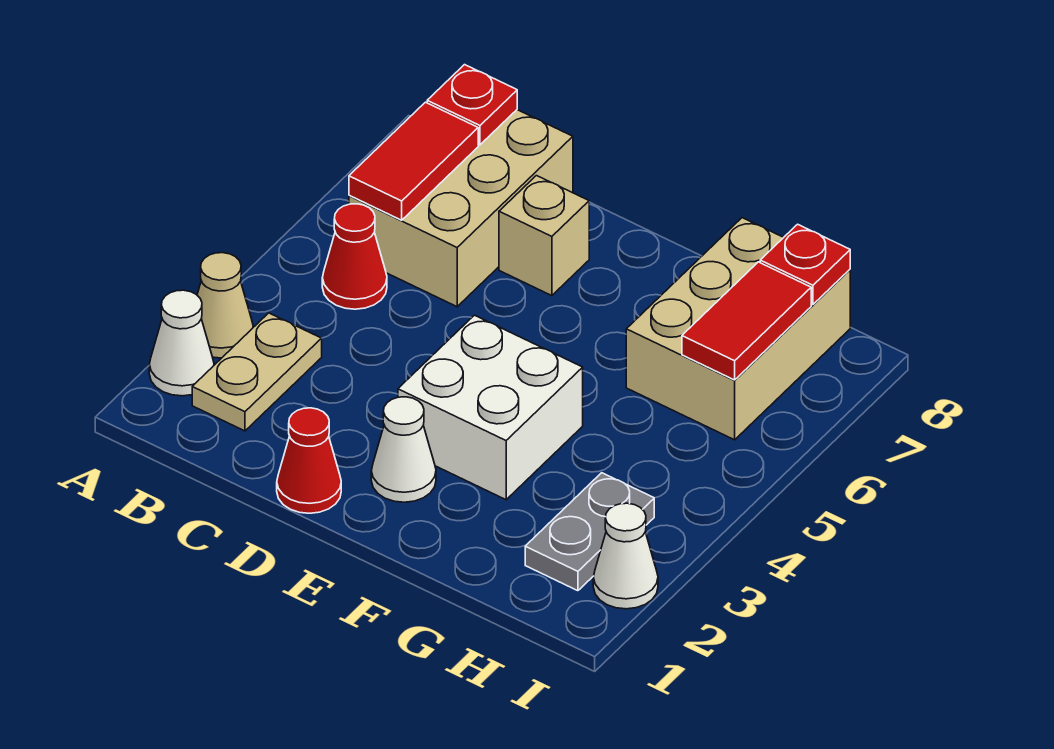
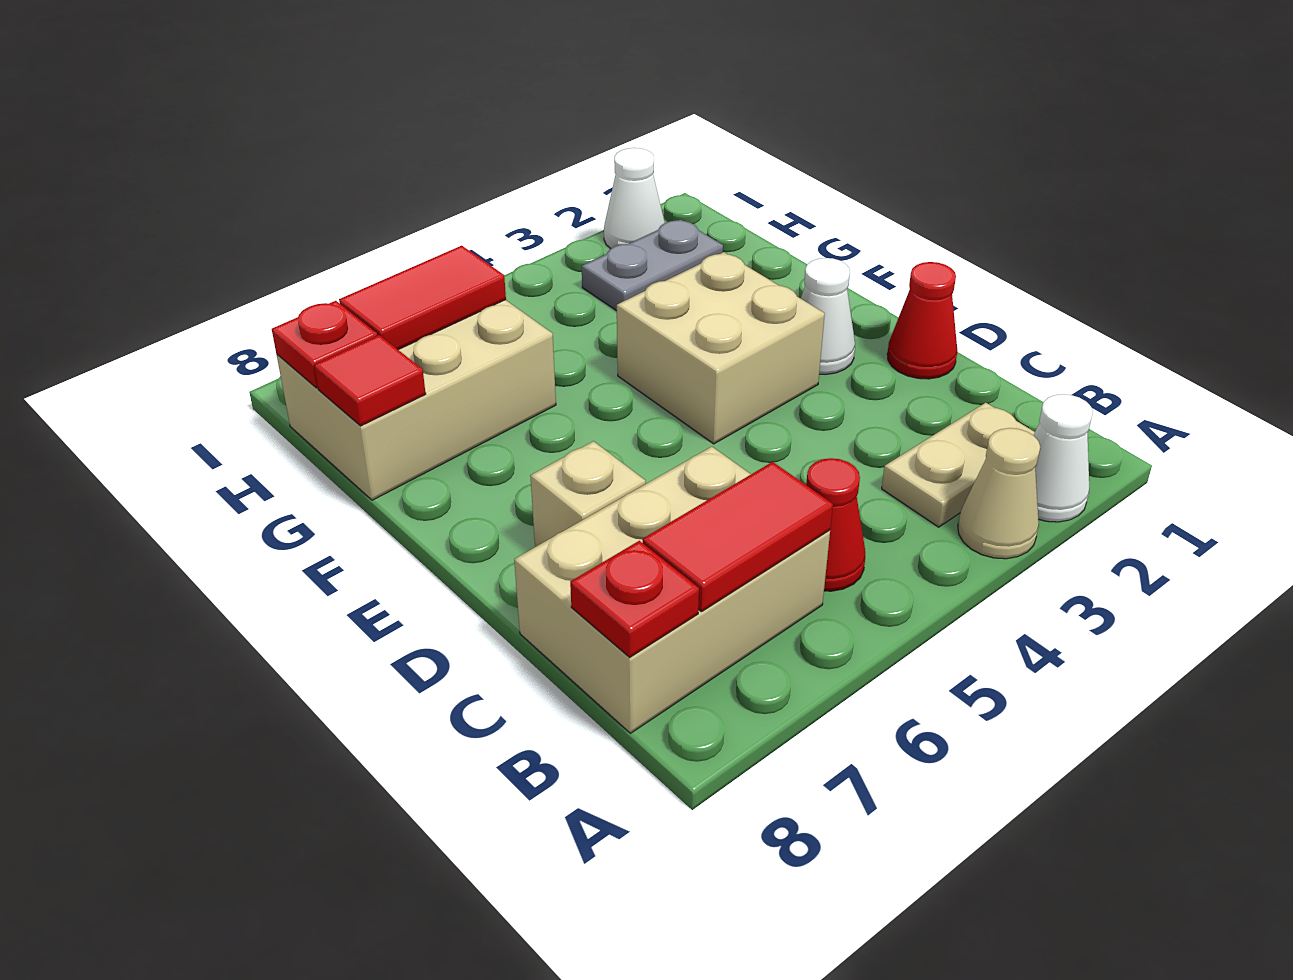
white 2x2 brick [398,315,583,500] -> tan 2x2 brick [617,252,825,444]
none -> red 1x1 tile [314,335,426,426]

